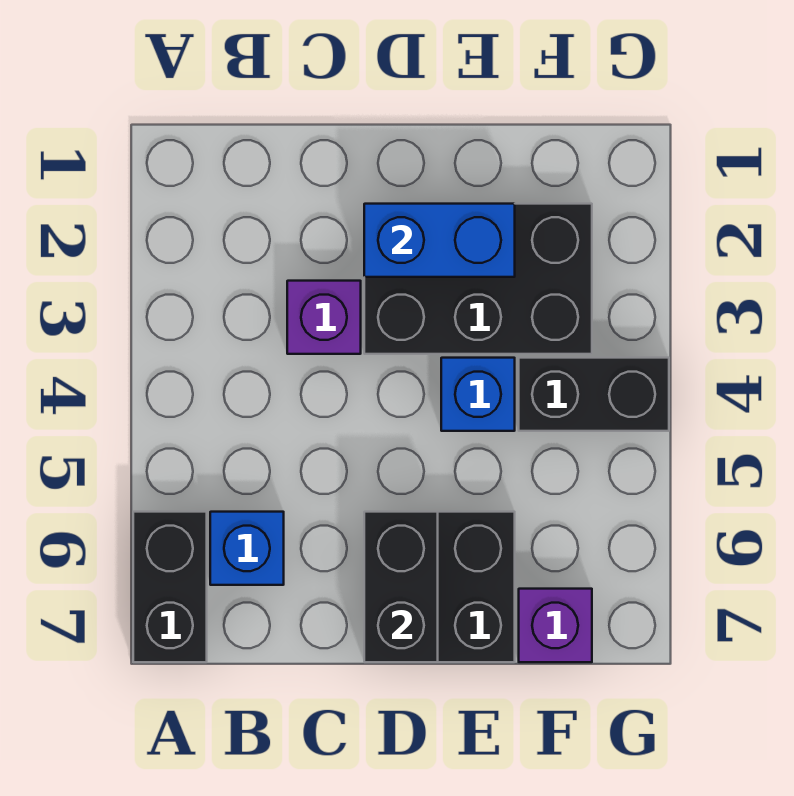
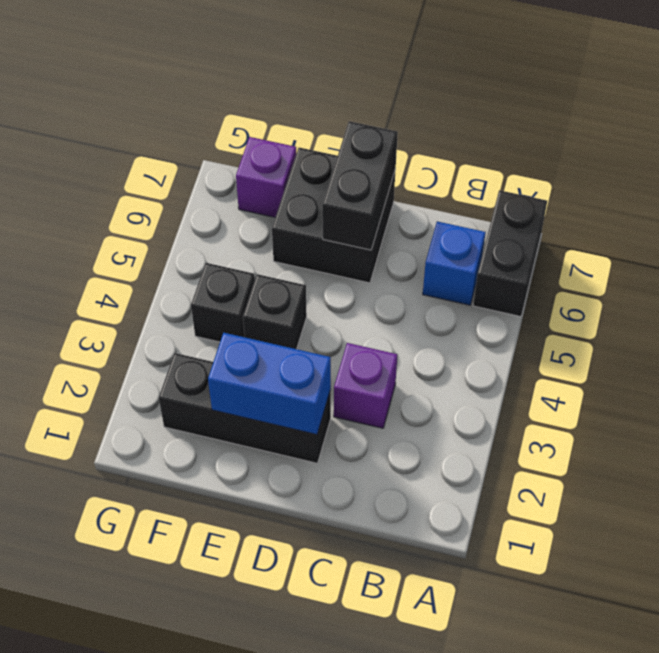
black 2x3 brick [364,204,592,354] -> black 1x3 brick [159,353,331,463]
blue 1x1 brick [441,358,515,431] -> black 1x1 brick [243,274,307,349]
black 1x2 brick [519,358,669,431] -> black 1x1 brick [191,263,255,342]

